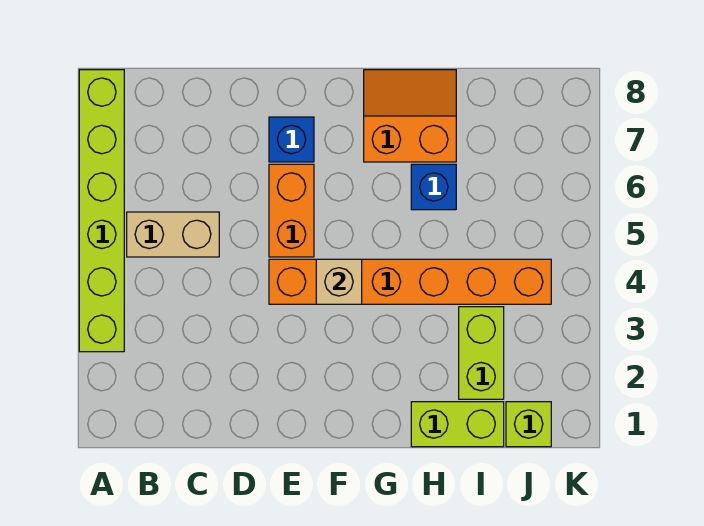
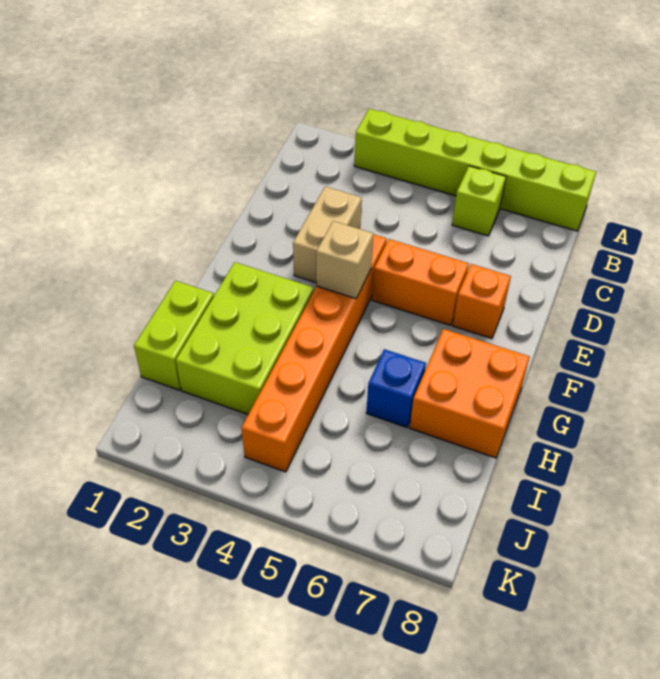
tan 1x2 brick [127,212,219,257] -> tan 1x2 brick moved to [293,187,362,283]
blue 1x1 brick [269,117,314,162] -> orange 1x1 brick [453,264,511,339]
orange 2x2 slope [364,70,456,162] -> orange 2x2 brick [410,329,530,458]
lime 1x2 brick [459,307,504,399] -> lime 2x3 brick [176,262,314,414]
lime 1x1 brick [506,402,551,447] -> lime 1x1 brick moved to [452,166,506,236]

